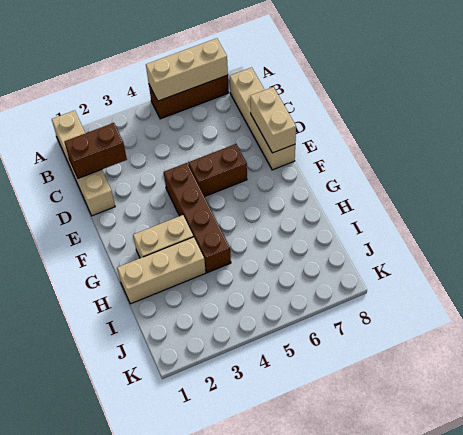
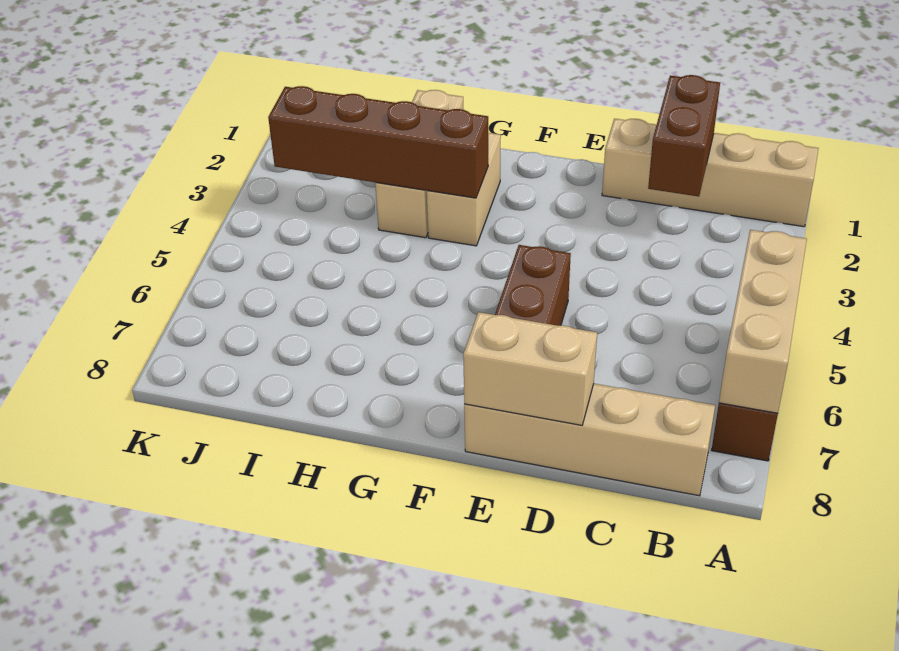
brown 1x4 brick [164,163,231,273] -> brown 1x4 brick moved to [268,86,488,198]

